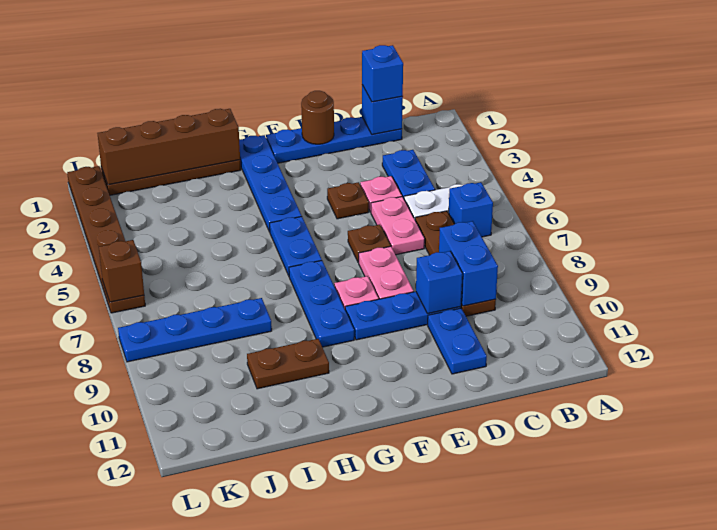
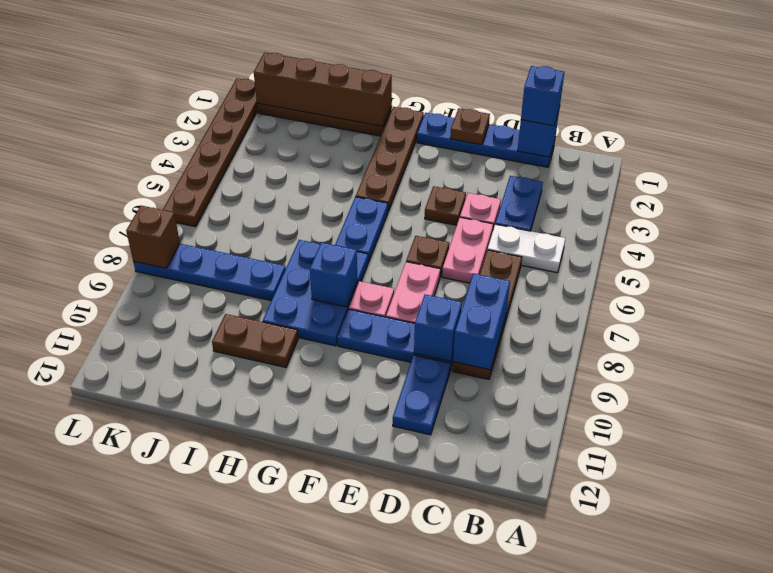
blue 1x1 brick [449,182,493,237] -> blue 1x1 brick moved to [310,242,357,307]
brown 1x1 round brick [301,91,334,144] -> brown 1x1 plate [450,108,490,145]
blue 1x4 plate [239,135,302,232] -> brown 1x4 plate [356,107,424,211]
blue 1x3 plate [289,261,354,347] -> blue 2x3 plate [263,240,368,346]
brown 1x1 brick [99,240,144,302] -> brown 1x1 brick moved to [126,206,180,268]

